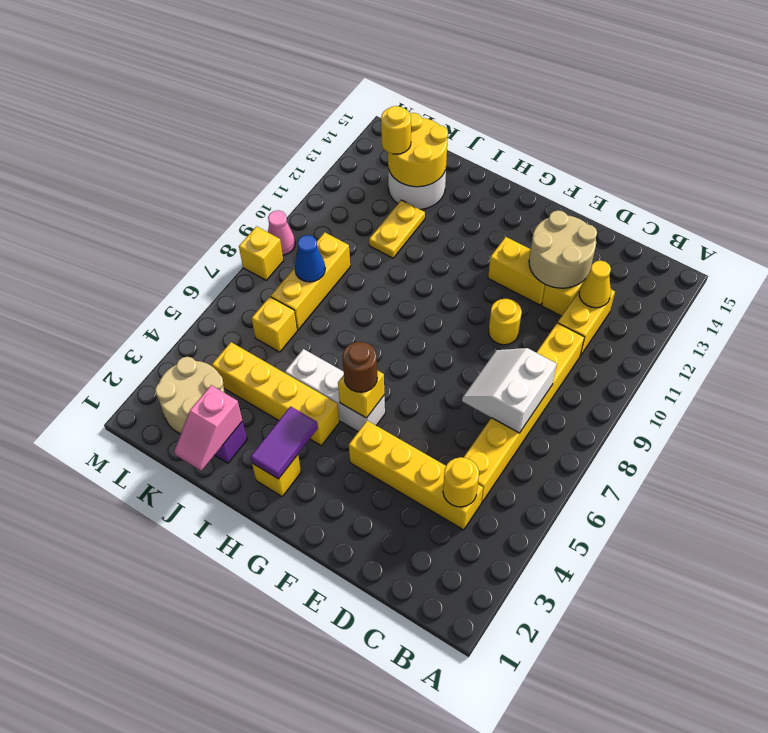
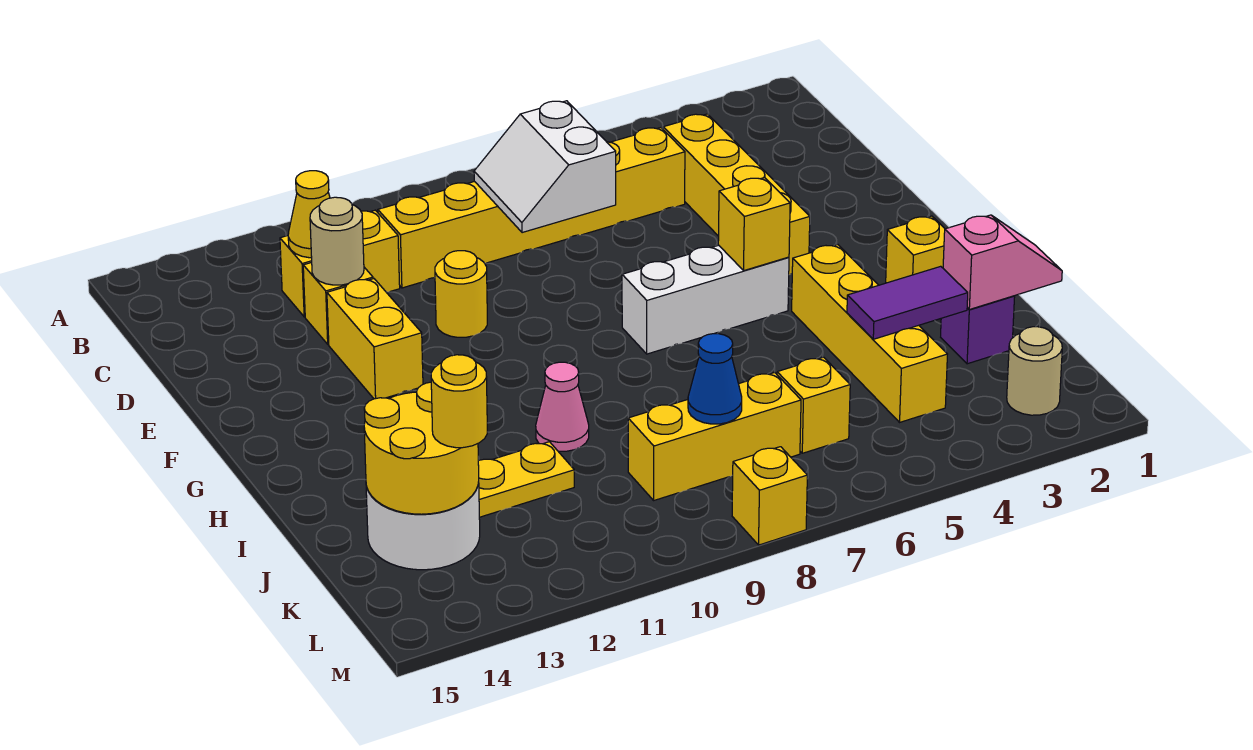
yellow 1x1 round brick [443,457,479,507] -> none
white 2x2 slope [462,348,557,433] -> white 2x2 slope turned to [474,101,616,233]
tan 2x2 round brick [529,210,597,288] -> tan 1x1 round brick [310,197,364,285]
white 1x3 brick [285,349,385,432] -> white 1x3 brick turned to [622,245,789,354]
brown 1x1 round brick [342,342,377,392] -> none
purple 1x2 tile [250,406,318,479] -> purple 1x2 tile moved to [847,266,968,339]
tan 2x2 round brick [155,357,225,434] -> tan 1x1 round brick [1007,327,1062,415]
pink 1x1 cone [268,210,295,255] -> pink 1x1 cone moved to [536,362,589,451]

